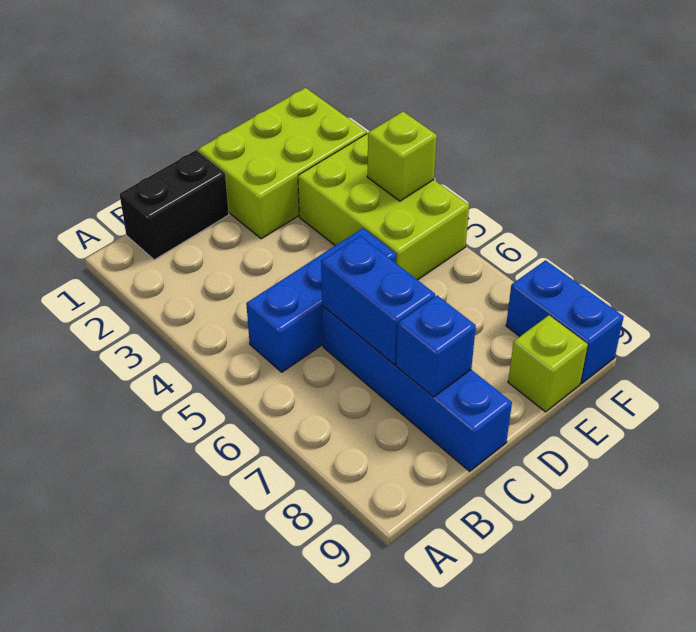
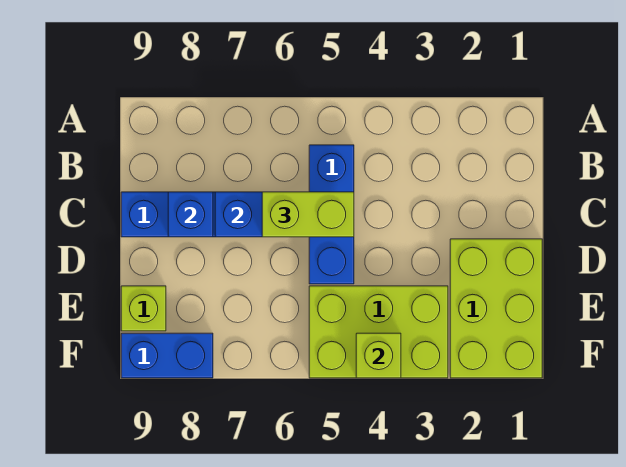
black 1x2 brick [120,150,229,260] -> none
none -> lime 1x2 brick [262,192,354,237]

